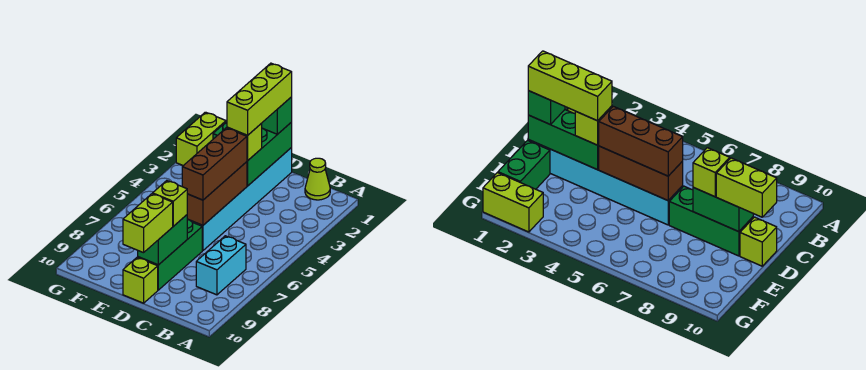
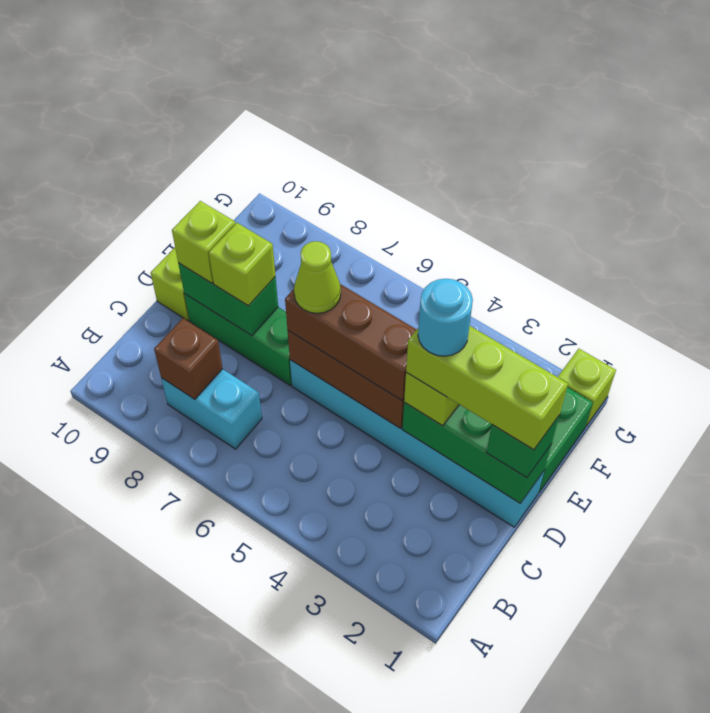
lime 1x1 cone [305,158,330,200] -> lime 1x1 cone moved to [294,241,341,313]
none -> brown 1x1 brick [154,318,223,399]
none -> cyan 1x1 round brick [418,279,473,356]
lime 1x2 brick [123,194,173,253] -> lime 1x1 brick [172,201,235,283]
lime 1x2 brick [176,112,226,166] -> lime 1x1 brick [558,349,616,426]

